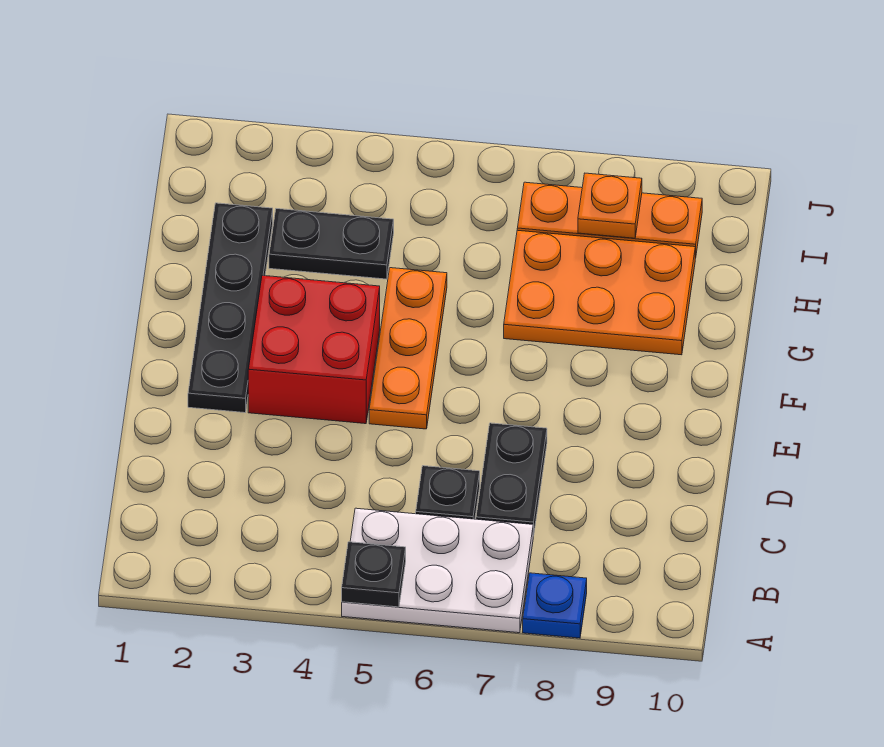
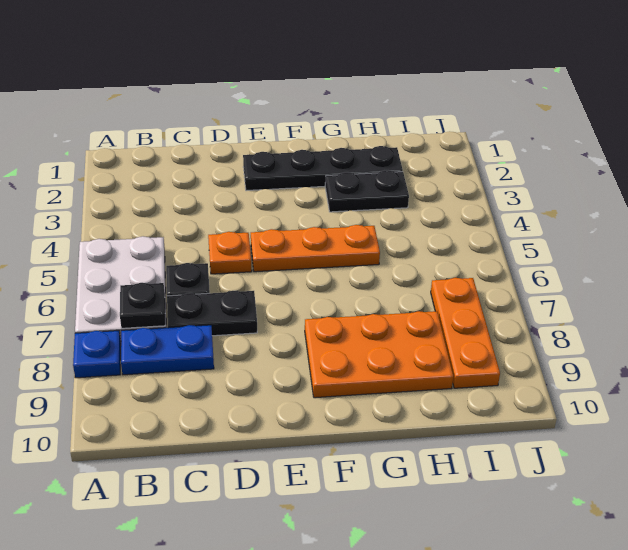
black 1x1 plate [342,542,406,607] -> black 1x1 plate moved to [120,283,165,328]
none -> blue 1x2 plate [121,325,214,375]
red 2x2 brick [248,275,380,424] -> none
orange 2x3 plate [504,230,695,355] -> orange 2x3 plate turned to [305,311,453,398]
black 1x2 plate [269,209,394,279] -> black 1x2 plate turned to [325,170,409,212]
orange 1x1 plate [578,173,642,238] -> orange 1x1 plate moved to [208,232,252,274]

